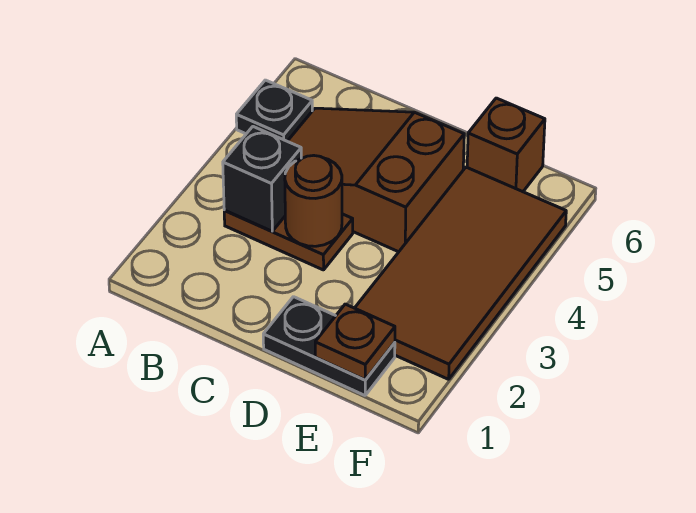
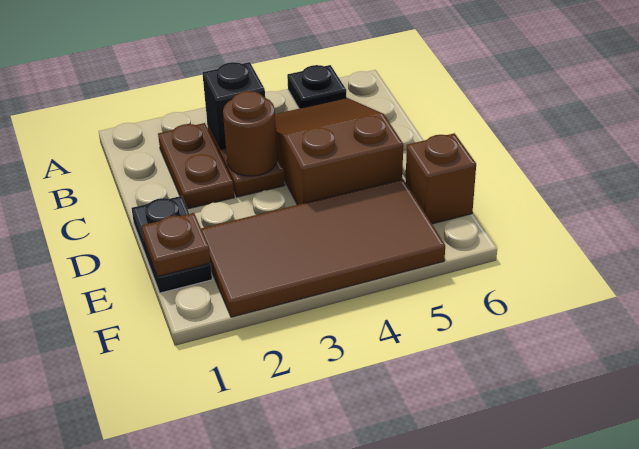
none -> brown 1x2 plate [158,123,234,209]

